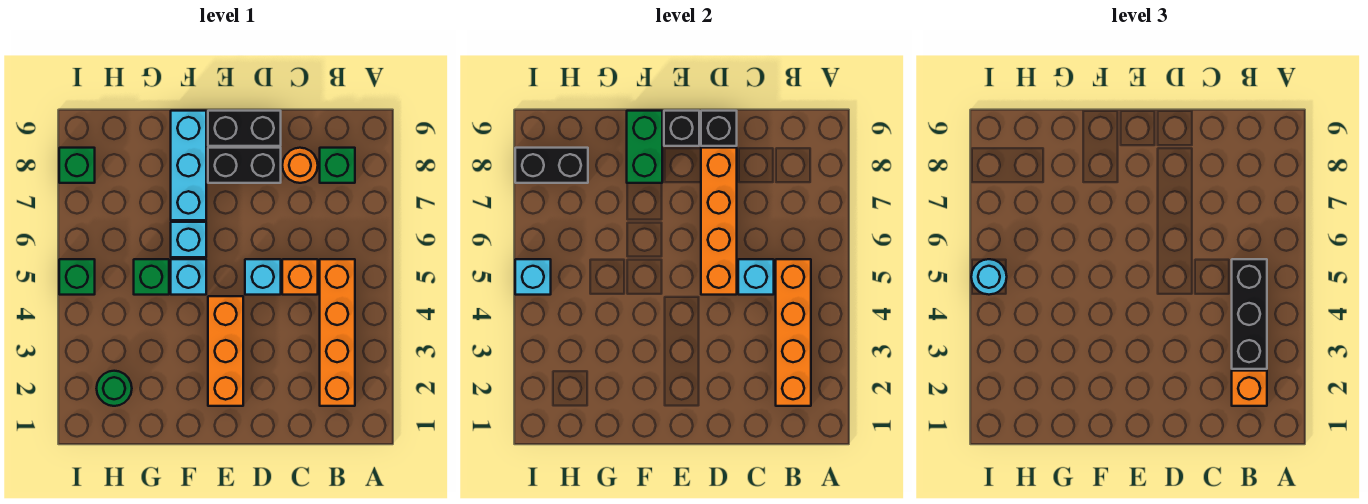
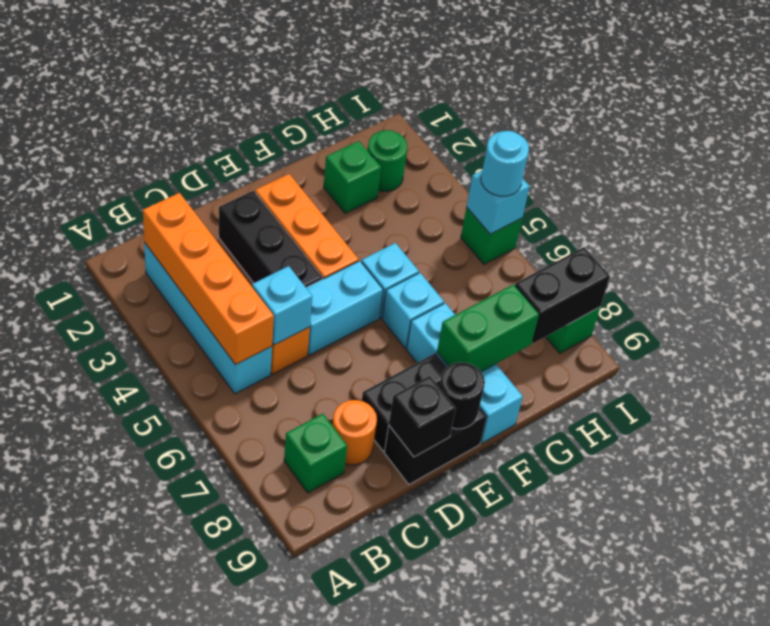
orange 1x4 brick [320,259,355,406] -> cyan 1x4 brick [144,243,272,394]
orange 1x1 brick [1232,371,1267,406] -> none
black 1x3 brick [1232,259,1267,369] -> black 1x3 brick moved to [219,191,322,287]
cyan 1x1 brick [245,259,281,295] -> cyan 1x2 brick [306,261,383,355]
orange 1x4 brick [701,148,737,295] -> none
black 1x1 brick [664,111,699,146] -> black 1x1 round brick [439,362,485,429]
green 1x2 brick [627,111,662,183] -> green 1x2 brick turned to [437,284,539,372]
green 1x1 brick [134,259,169,295] -> green 1x1 brick moved to [324,141,381,214]

